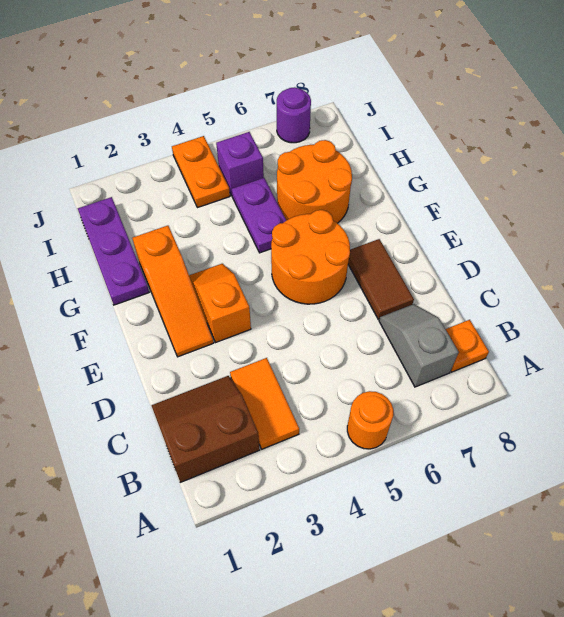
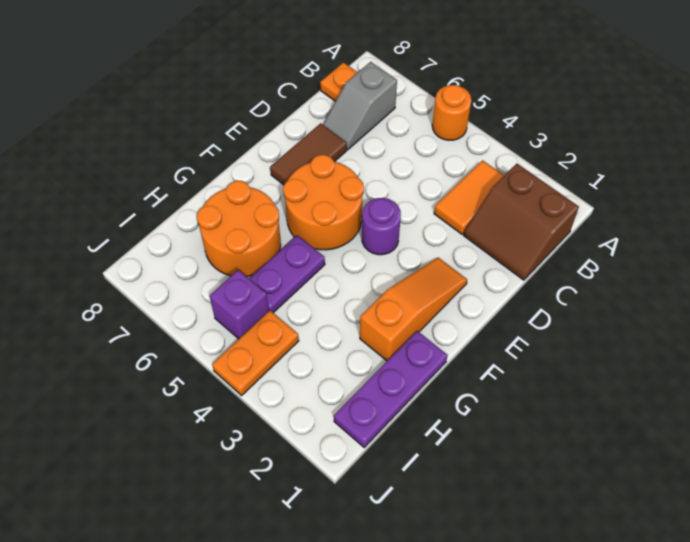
orange 1x2 slope [189,264,251,342] -> none
purple 1x1 round brick [277,87,311,143] -> purple 1x1 round brick moved to [362,198,401,255]

